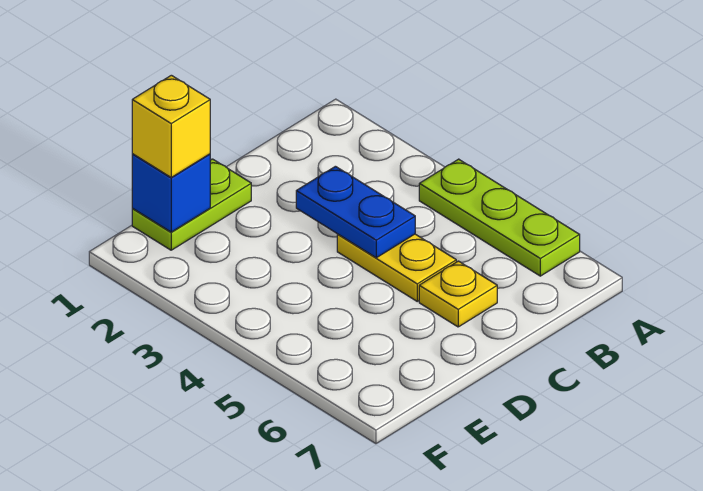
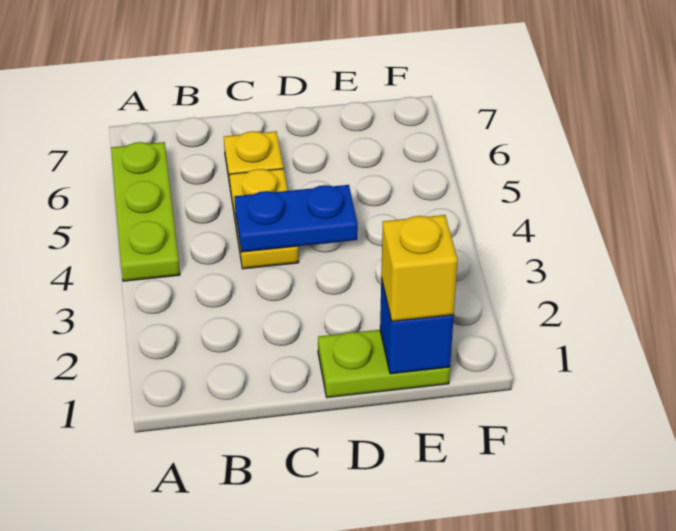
blue 1x2 plate [296,166,415,258] -> blue 1x2 plate turned to [234,185,358,252]

